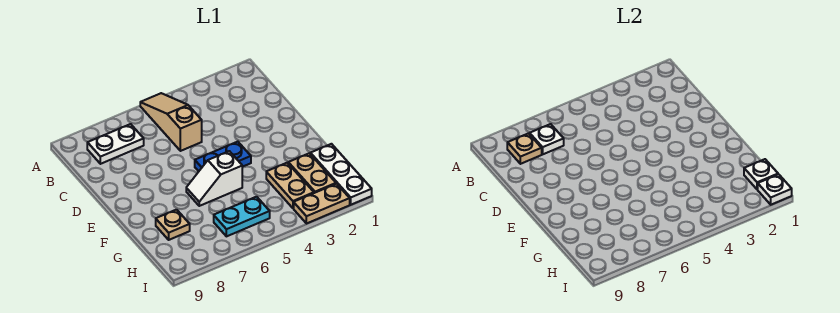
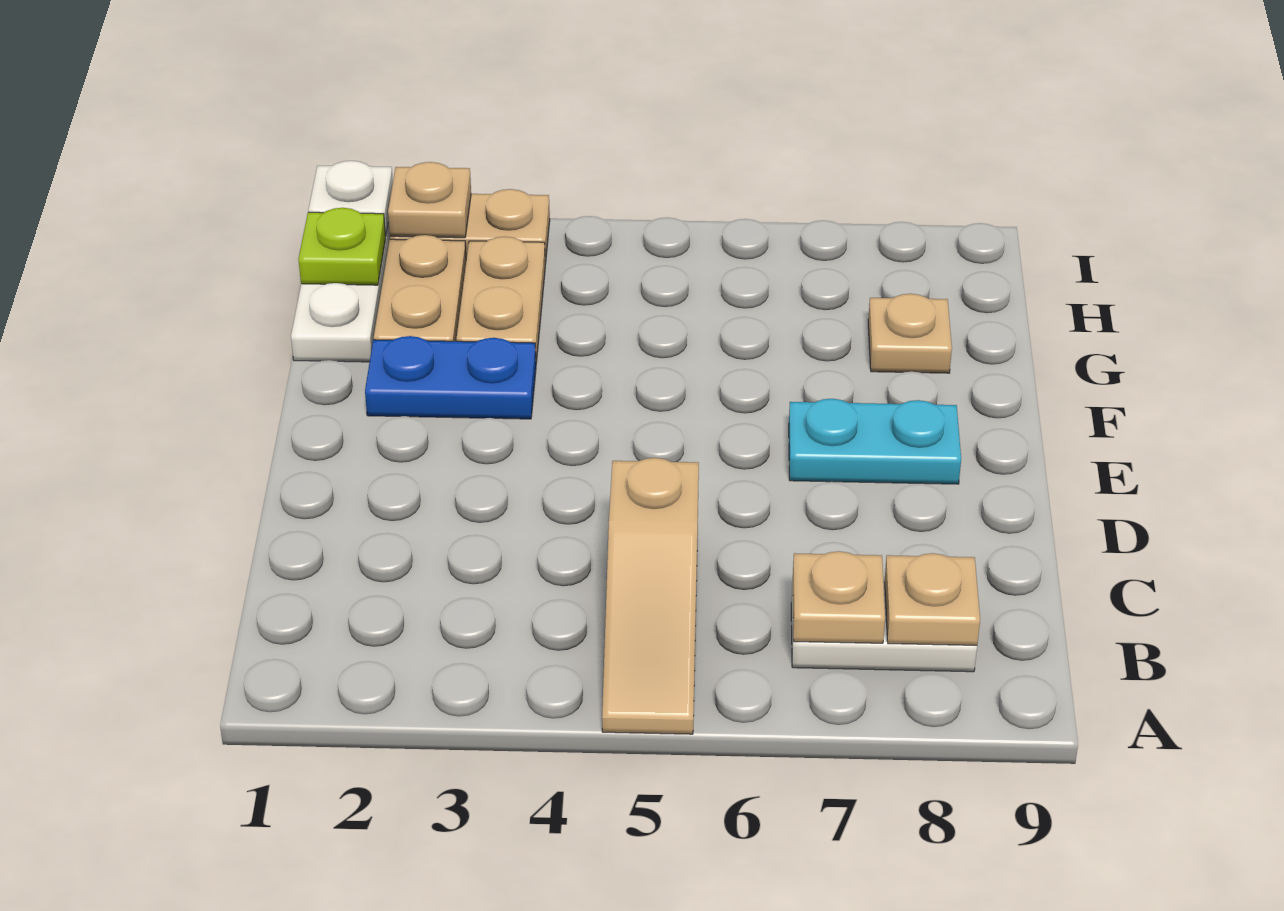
white 1x1 plate [530,124,564,154] -> tan 1x1 plate [793,551,885,643]
blue 1x2 plate [195,142,251,171] -> blue 1x2 plate moved to [365,336,536,419]
white 1x2 slope [186,151,242,206] -> none
white 1x1 plate [744,159,778,190] -> lime 1x1 plate [298,208,386,285]
cyan 1x2 plate [214,197,270,236] -> cyan 1x2 plate moved to [789,399,961,484]
none -> tan 1x1 plate [388,162,471,238]

